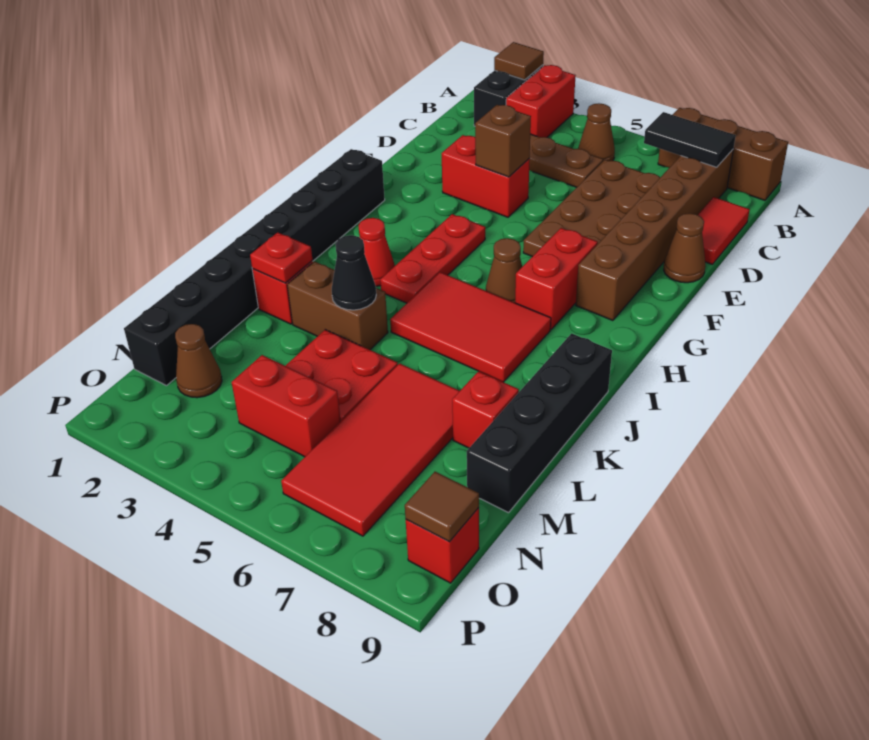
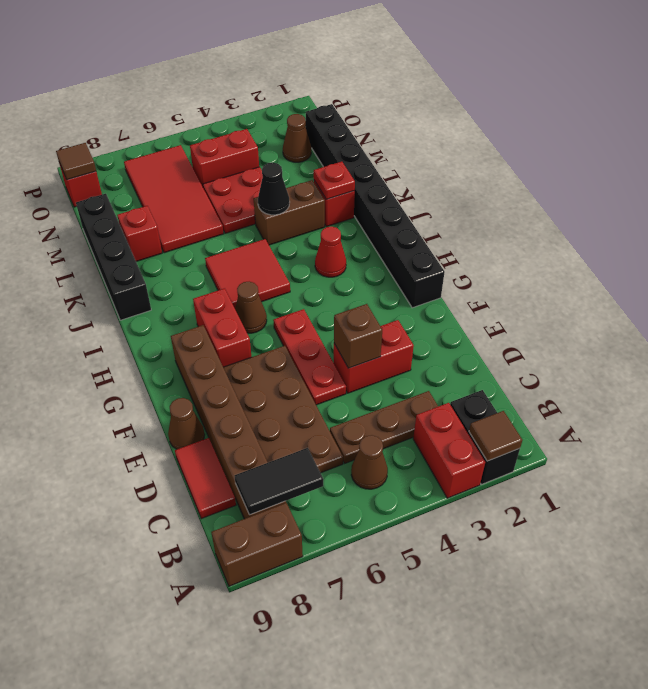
brown 1x3 brick [658,108,788,200] -> brown 1x2 brick [211,503,303,586]
red 1x3 plate [380,214,485,303] -> red 1x3 plate moved to [273,309,346,405]
red 2x3 tile [390,272,551,382] -> red 2x2 tile [205,239,290,308]

